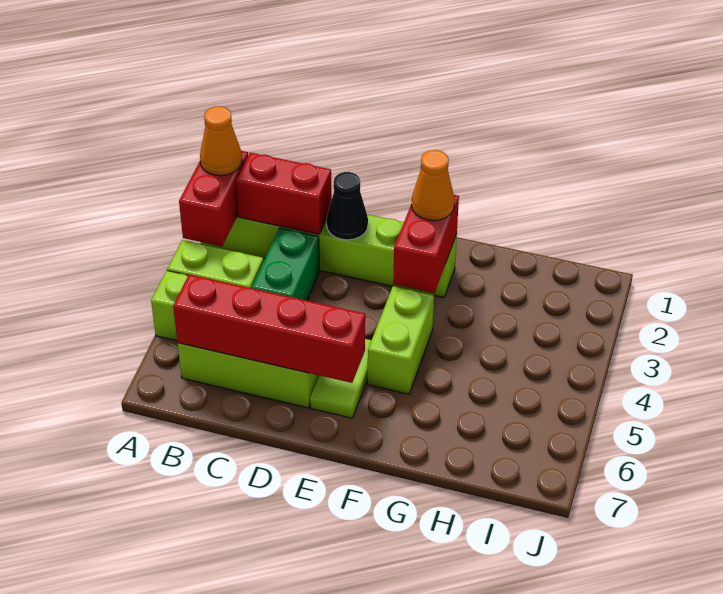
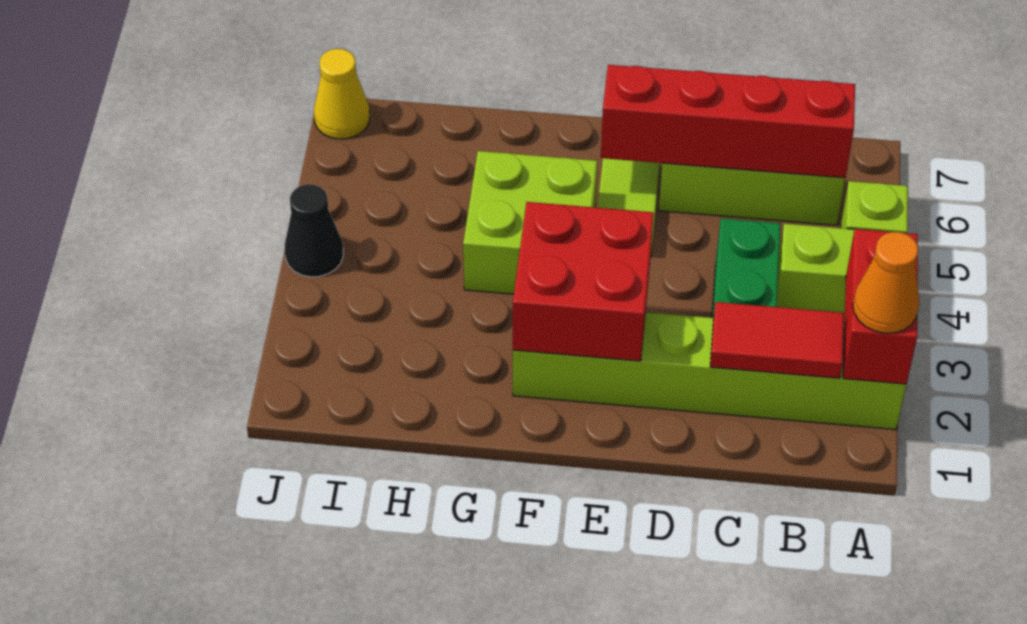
red 1x2 brick [236,153,332,234] -> red 1x2 tile [710,302,844,378]
black 1x1 cone [327,172,368,240] -> black 1x1 cone moved to [285,184,343,277]
red 1x2 brick [393,195,459,293] -> red 2x2 brick [513,202,654,361]
orange 1x1 cone [412,150,455,221] -> none
lime 1x2 brick [368,286,434,394] -> lime 2x2 brick [463,151,597,294]
none -> yellow 1x1 cone [314,49,370,139]

